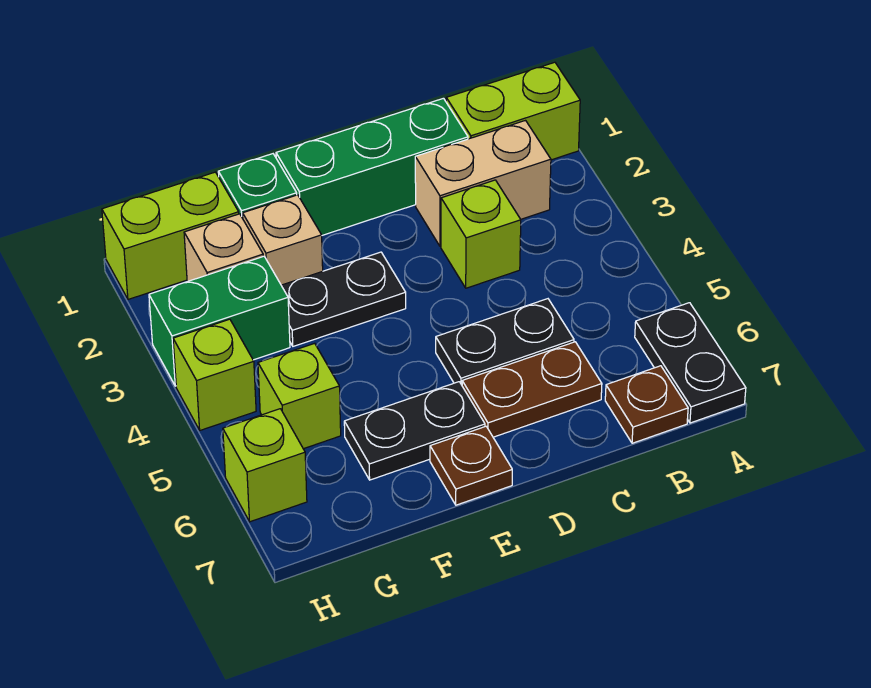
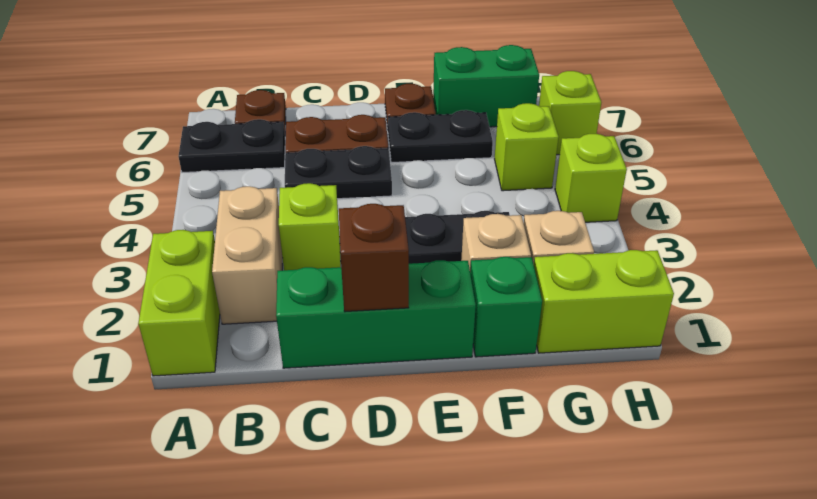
lime 1x2 brick [446,62,580,160] -> lime 1x2 brick turned to [138,230,220,376]
black 1x2 plate [635,303,746,423] -> black 1x2 plate turned to [179,119,285,173]
tan 1x2 brick [415,121,551,246] -> tan 1x2 brick turned to [212,186,282,324]
none -> brown 1x1 brick [339,204,409,312]
green 1x2 brick [149,256,290,386] -> green 1x2 brick moved to [433,45,539,127]

